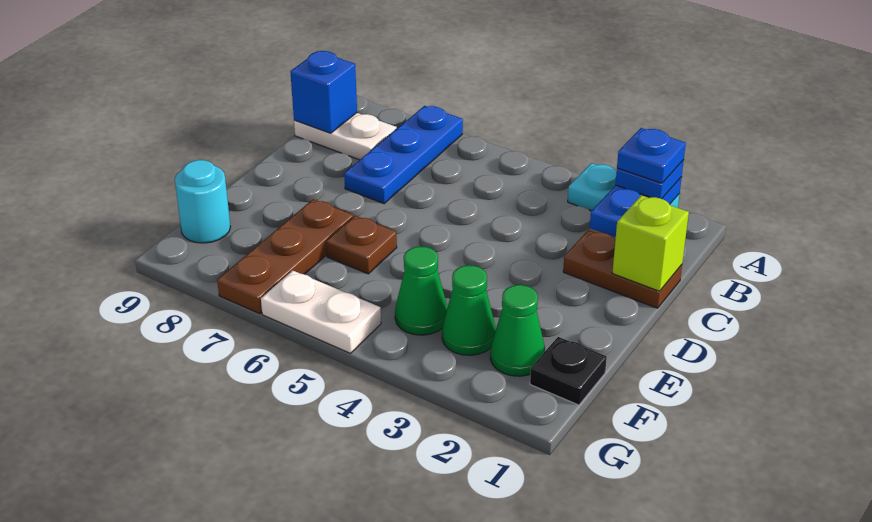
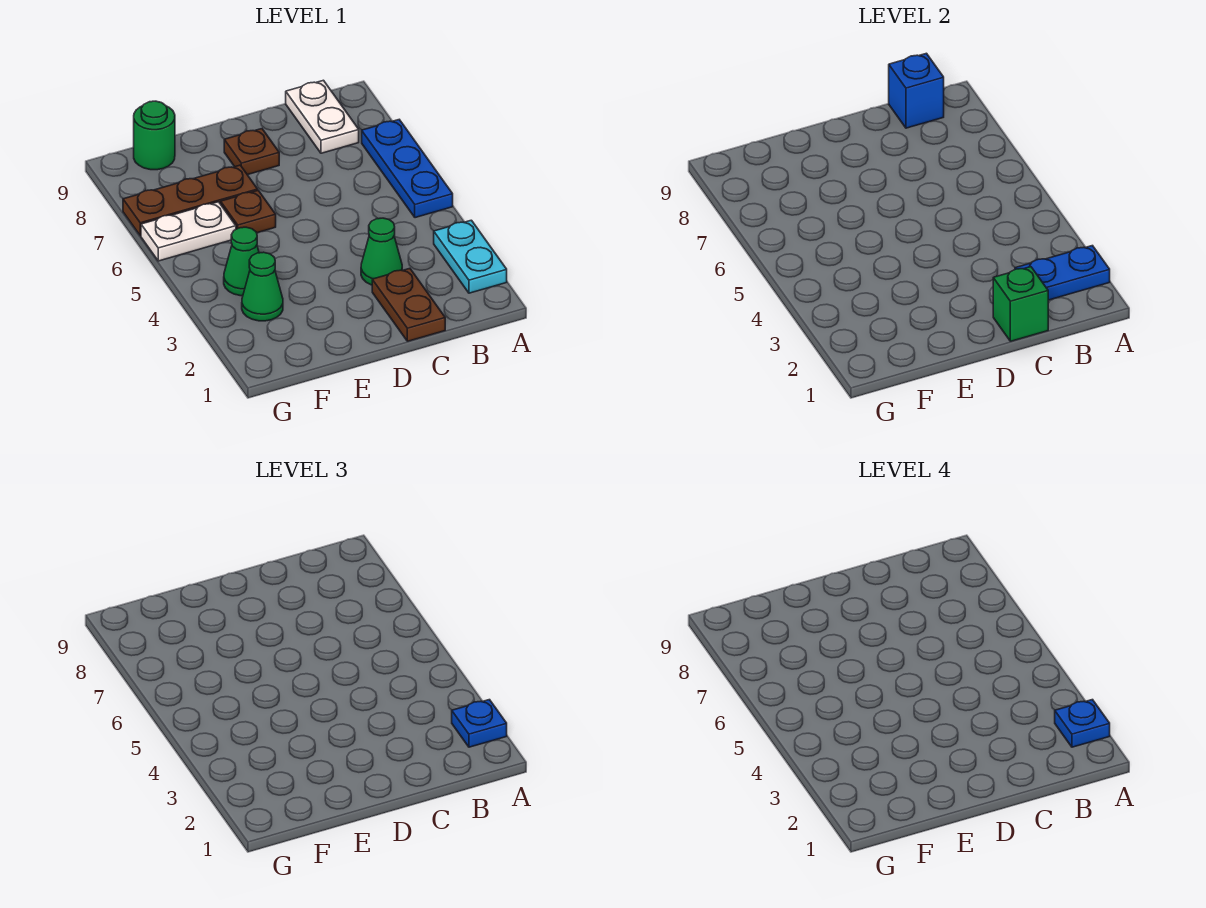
blue 1x3 plate [344,106,463,204] -> blue 1x3 plate turned to [362,120,453,218]
lime 1x1 brick [612,195,689,291] -> green 1x1 brick [993,267,1048,341]
none -> brown 1x1 plate [224,129,279,175]
black 1x1 plate [530,337,607,405] -> none
green 1x1 cone [490,285,545,376] -> green 1x1 cone moved to [361,218,402,285]
cyan 1x1 round brick [175,160,230,243] -> green 1x1 round brick [134,101,175,170]
white 1x2 plate [261,271,381,353] -> white 1x2 plate turned to [141,202,236,261]

